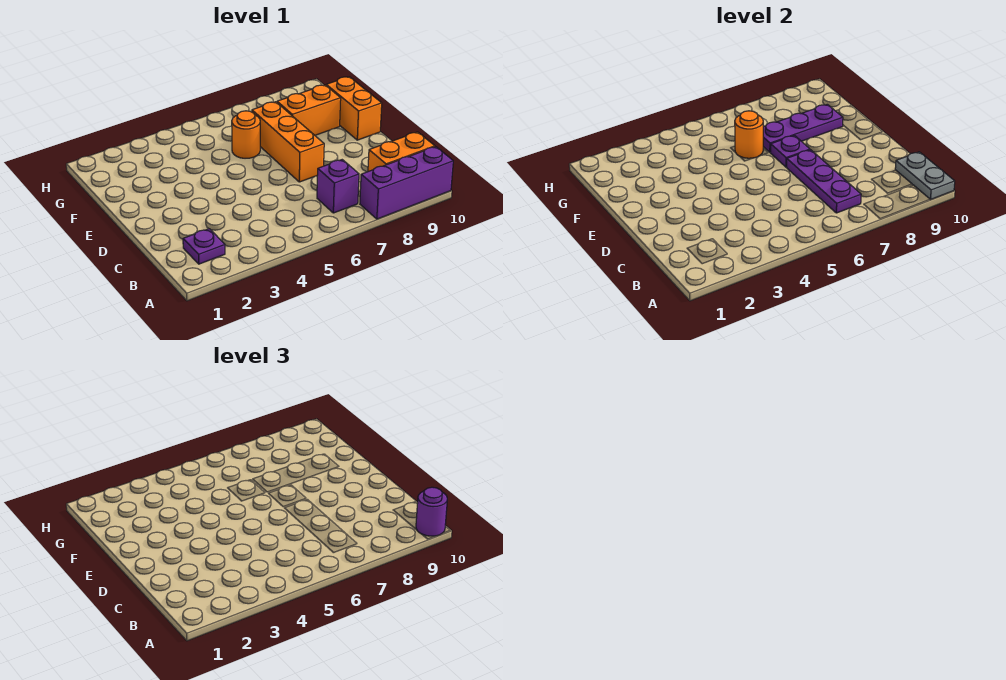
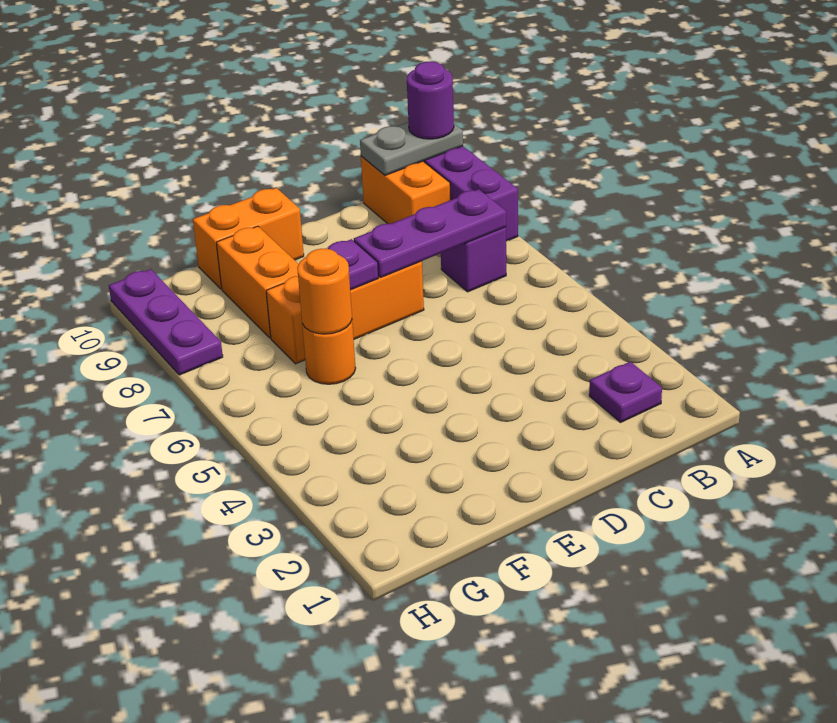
purple 1x3 plate [763,104,843,152] -> purple 1x3 plate moved to [109,269,223,375]

